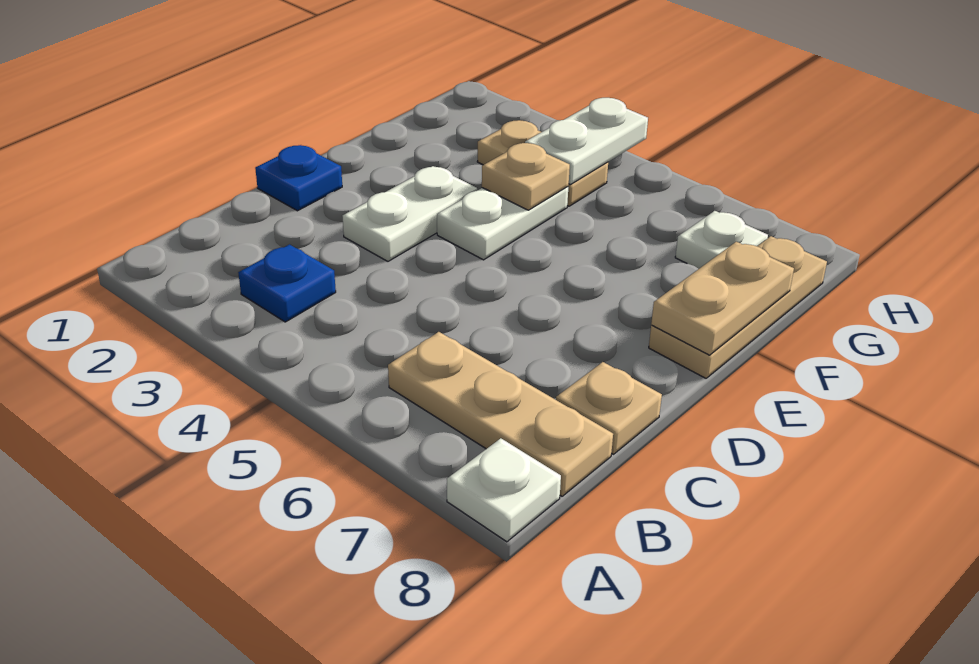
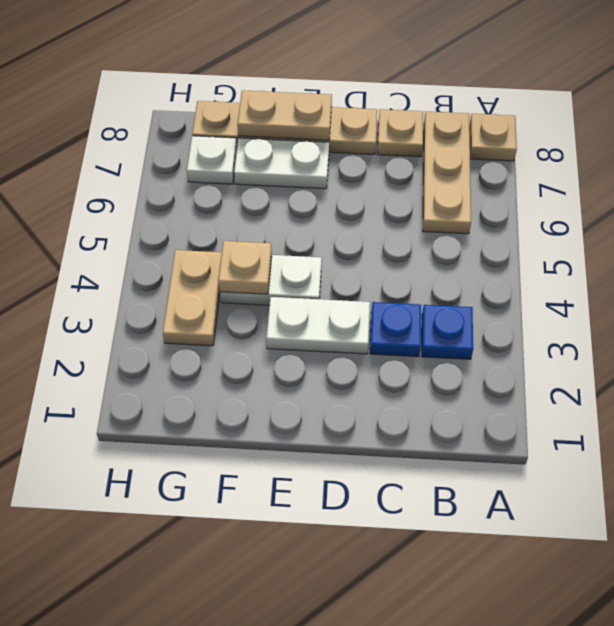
white 1x1 plate [447,438,561,542] -> tan 1x1 plate [469,114,517,161]
blue 1x1 plate [255,145,342,211] -> blue 1x1 plate moved to [370,302,421,357]
tan 1x3 plate [649,236,827,378] -> tan 1x4 plate [192,101,377,154]
white 1x2 plate [525,98,648,185] -> white 1x2 plate moved to [234,138,329,189]

